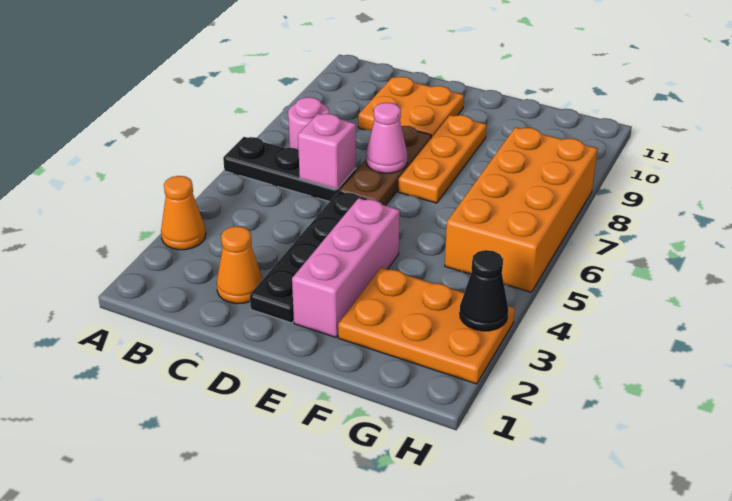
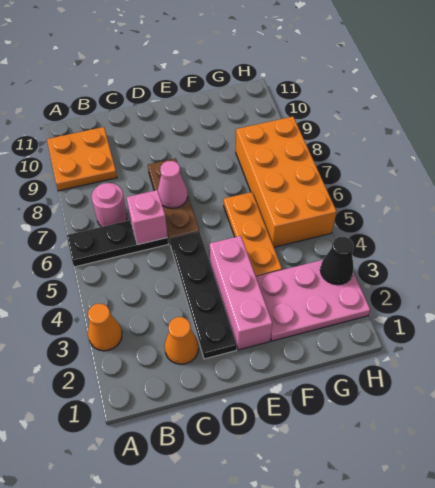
orange 2x2 plate [358,77,464,138] -> orange 2x2 plate moved to [47,127,117,191]
orange 1x3 plate [398,115,487,203] -> orange 1x3 plate moved to [224,192,282,276]
orange 2x3 plate [338,268,515,384] -> pink 2x3 plate [256,260,370,341]

